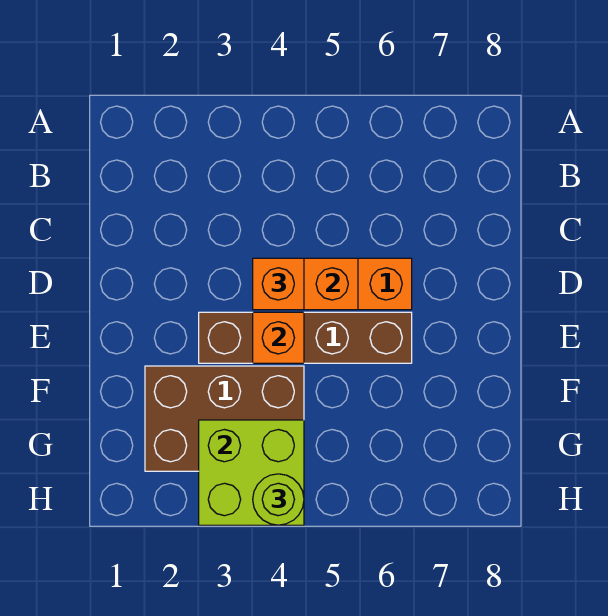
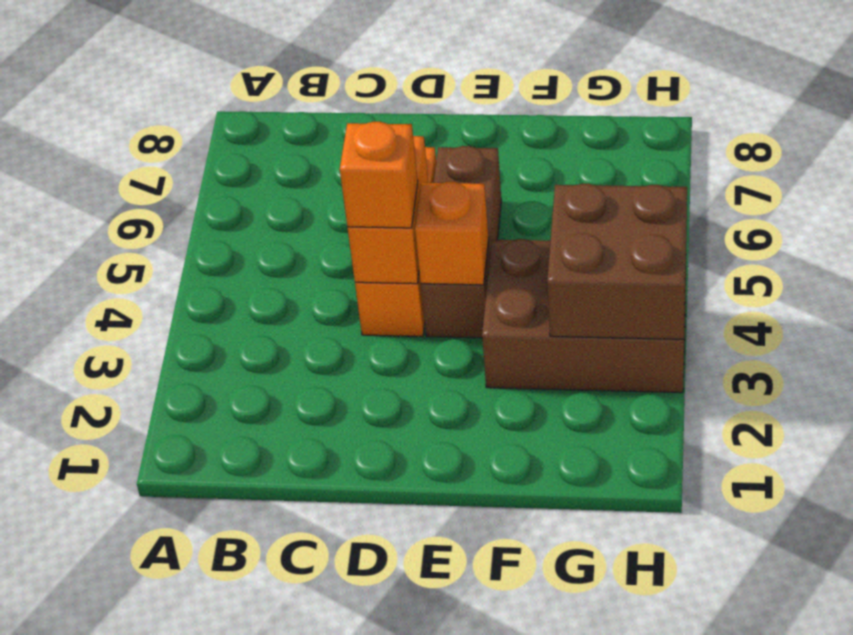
brown 1x4 brick [199,312,412,363] -> brown 1x3 brick [421,146,501,338]
brown 2x3 brick [145,366,304,471] -> brown 2x3 brick turned to [482,239,686,393]
lime 2x2 brick [199,420,304,525] -> brown 2x2 brick [547,184,687,339]
lime 1x1 round brick [253,474,304,525] -> none

